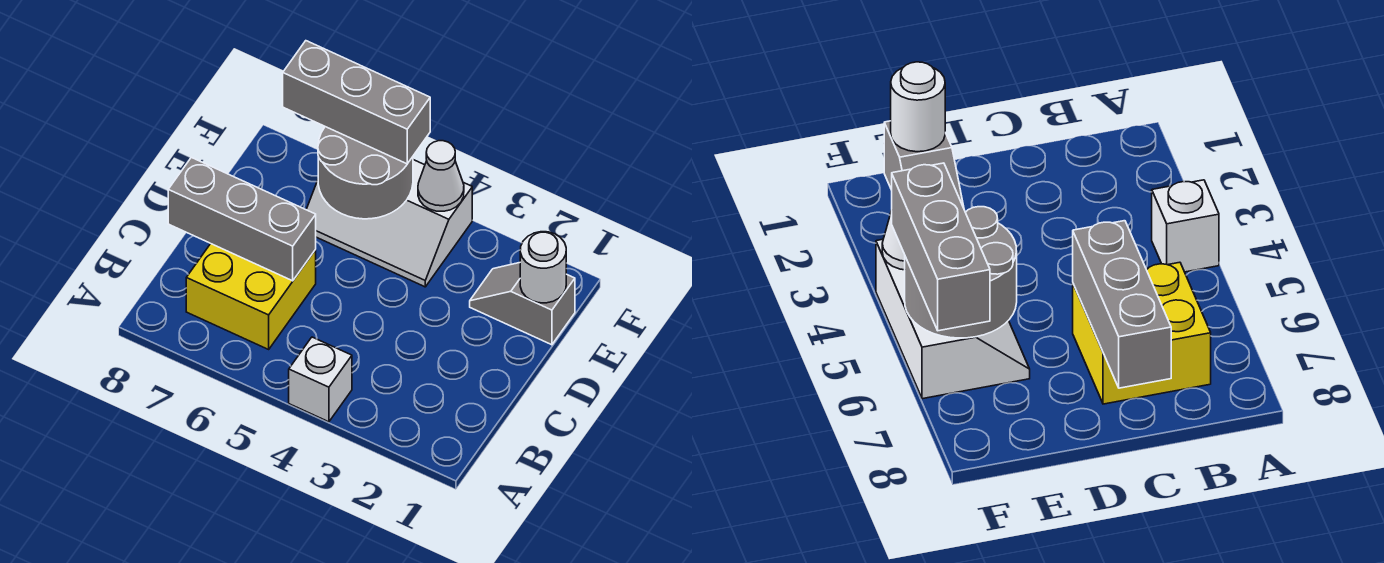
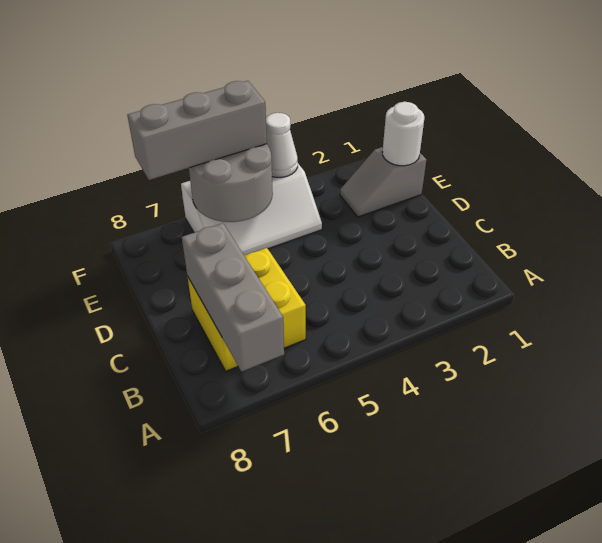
white 1x1 brick [289,337,352,422] -> none
grey 1x3 brick [168,157,316,281] -> grey 1x3 brick turned to [182,223,284,372]

